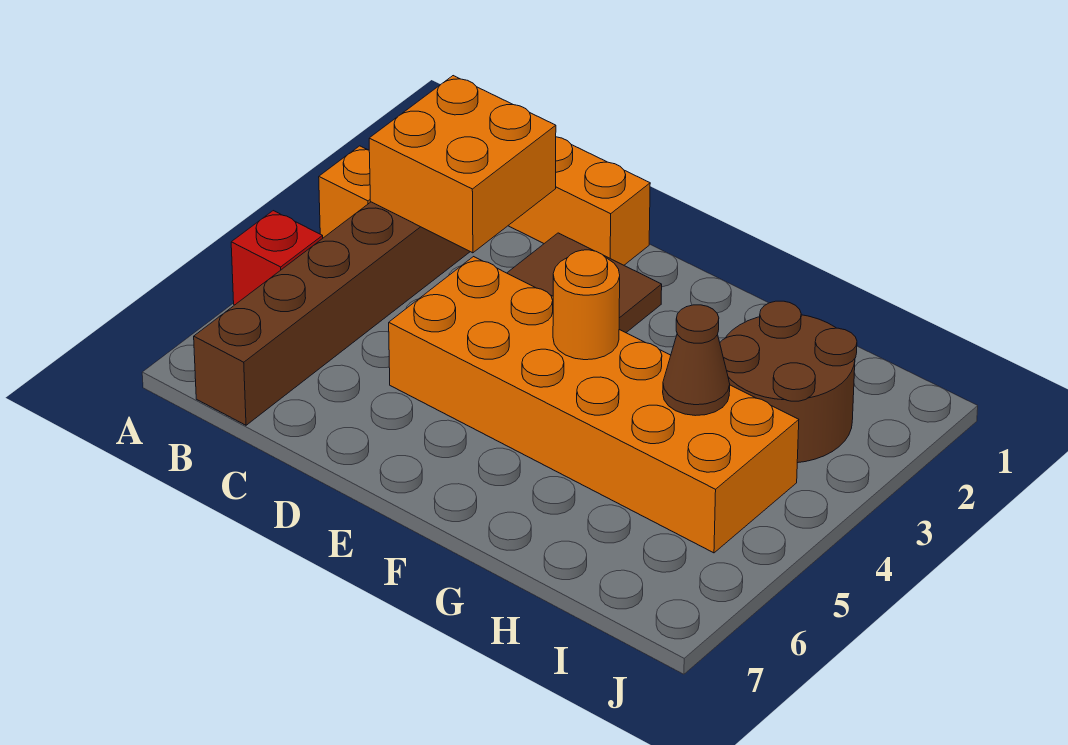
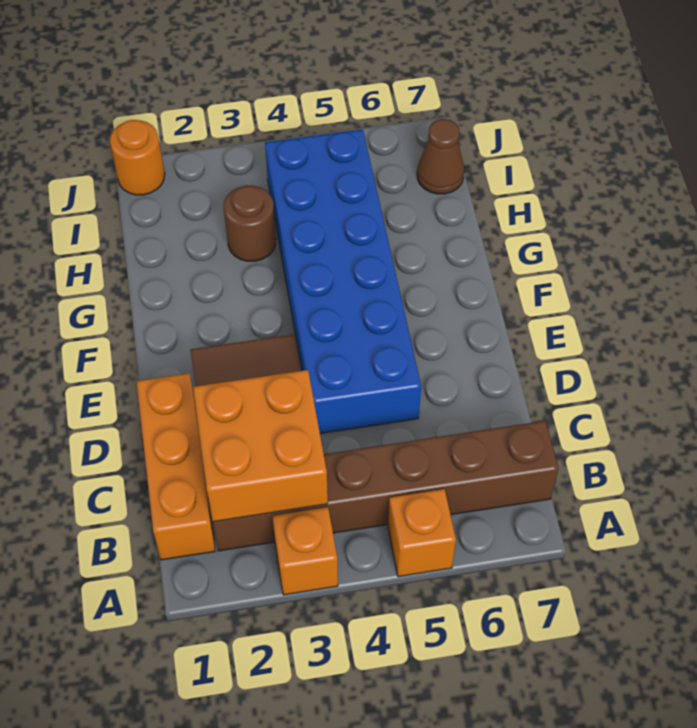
red 1x1 brick [231,211,323,305] -> orange 1x1 brick [388,489,456,577]
orange 2x6 brick [389,257,799,553] -> blue 2x6 brick [265,129,421,433]
orange 1x1 round brick [553,250,620,360] -> orange 1x1 round brick moved to [110,120,165,195]
brown 2x2 round brick [720,301,857,463] -> brown 1x1 round brick [224,186,276,261]
brown 1x1 cone [663,305,730,416] -> brown 1x1 cone moved to [417,119,464,194]

